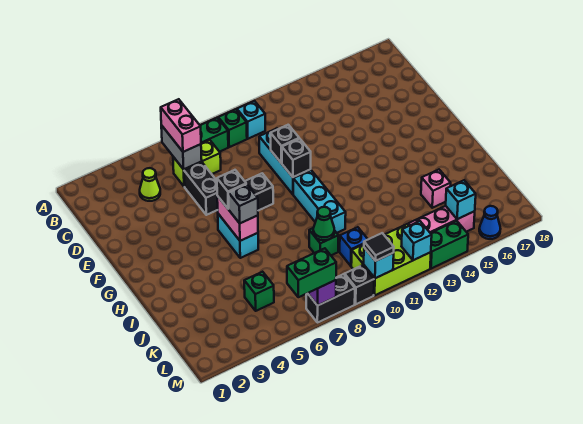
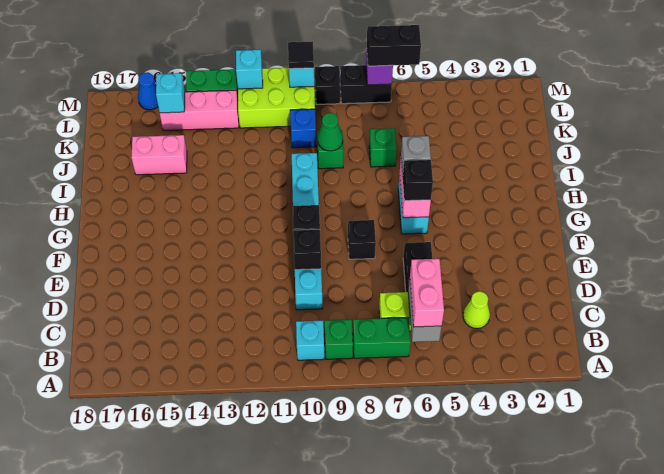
pink 1x1 brick [421,170,451,208] -> pink 1x2 brick [131,135,187,175]
green 1x1 brick [244,272,274,311] -> green 1x1 brick moved to [369,128,397,167]
green 1x2 brick [287,248,336,297] -> black 1x2 brick [367,25,421,66]

